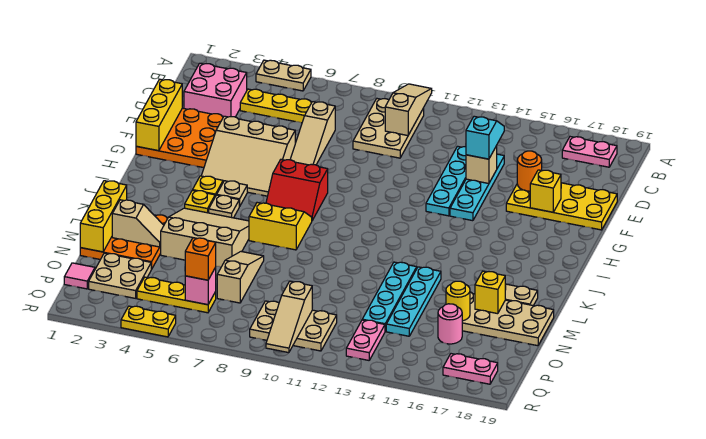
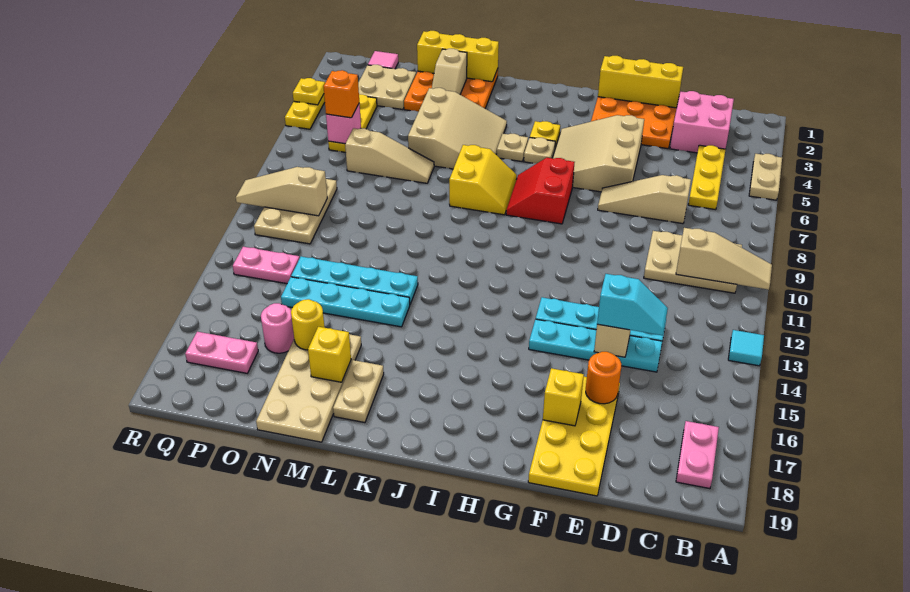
none -> cyan 1x1 tile [728,330,764,366]
yellow 1x1 plate [185,190,215,213] -> yellow 1x1 plate moved to [293,78,325,105]
pink 1x2 plate [443,354,498,384] -> pink 1x2 plate turned to [185,332,258,373]

